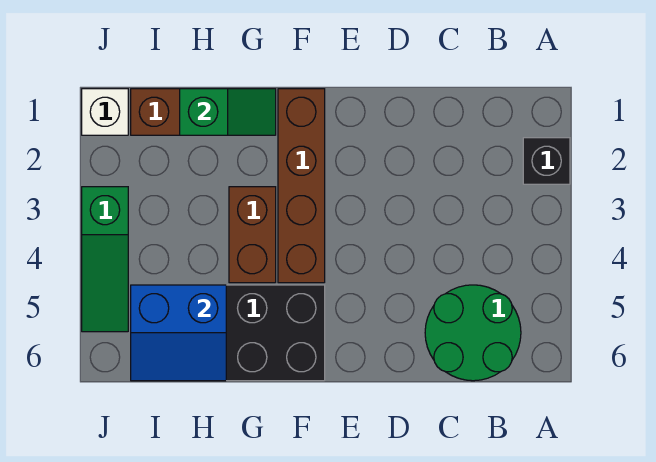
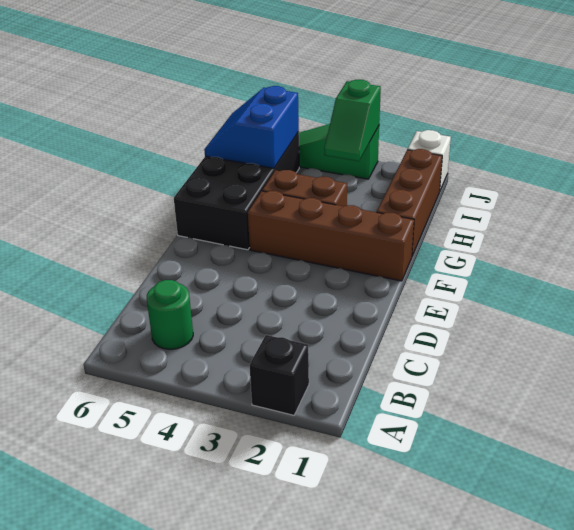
green 2x2 round brick [425,285,521,381] -> green 1x1 round brick [147,280,193,349]
green 1x2 slope [180,89,276,135] -> green 1x2 slope moved to [324,80,381,161]

